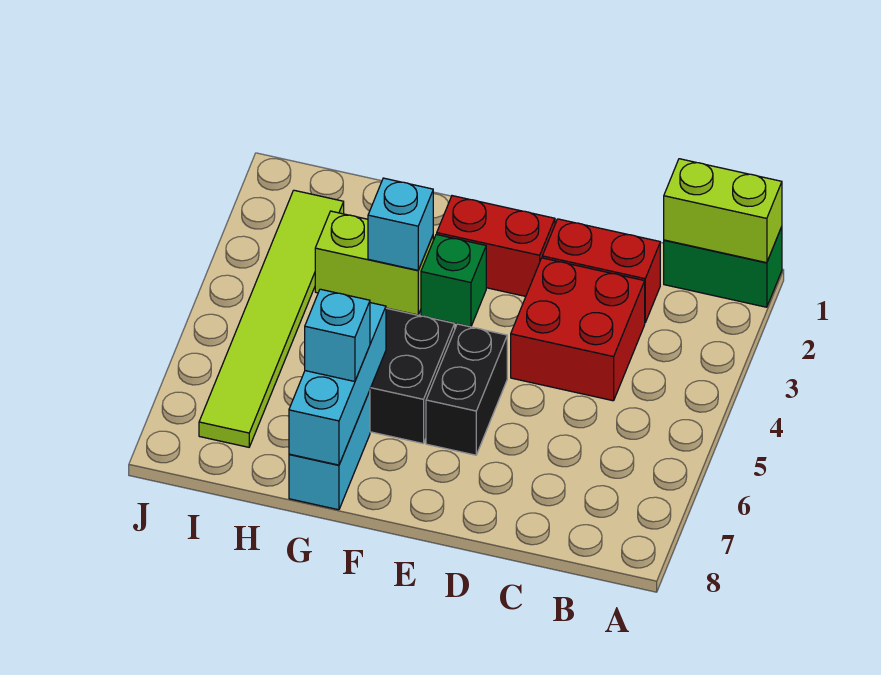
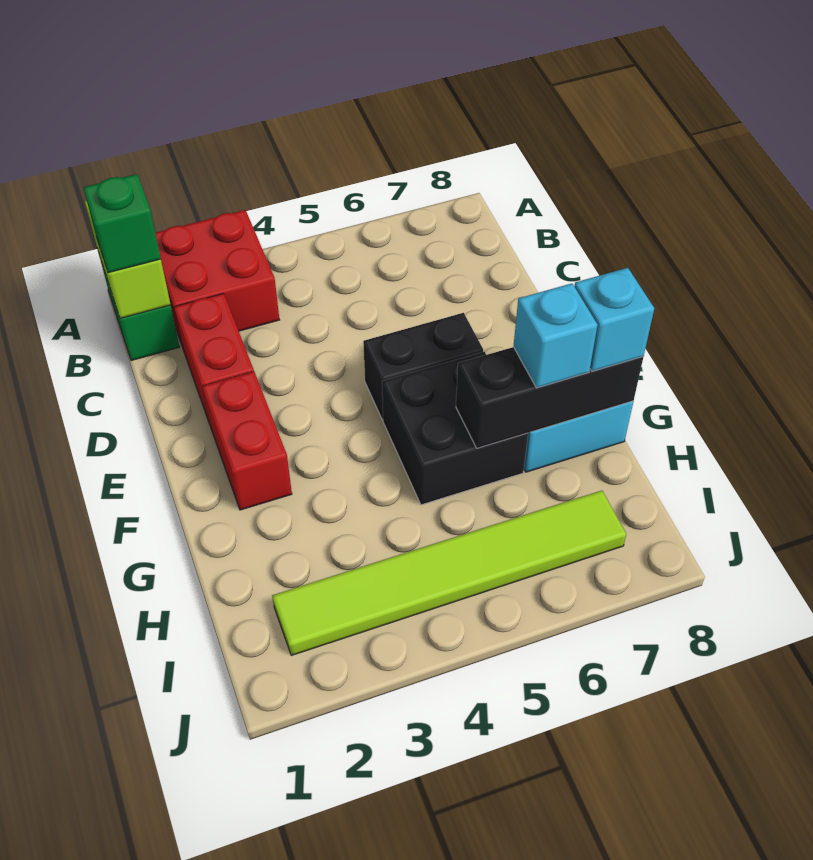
red 2x2 brick [511,258,645,401] -> red 2x2 brick moved to [155,210,279,345]
green 1x1 brick [421,234,486,327] -> green 1x1 brick moved to [83,174,161,273]
lime 1x2 brick [315,211,433,315] -> none
cyan 1x1 brick [368,178,433,270] -> cyan 1x1 brick moved to [574,268,654,371]
cyan 1x3 brick [289,303,386,465] -> black 1x3 brick [456,347,643,448]

